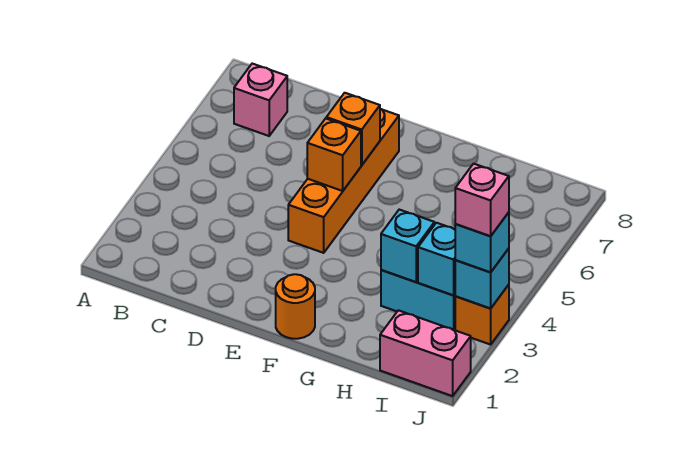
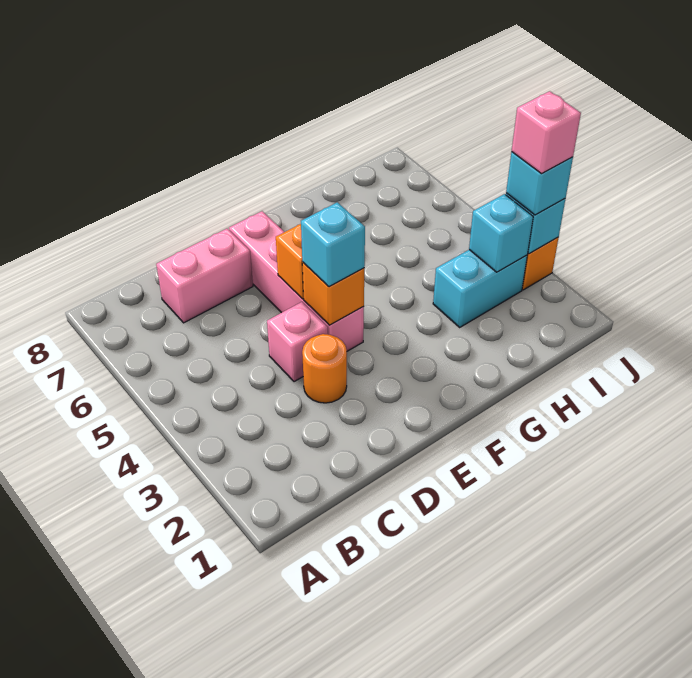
pink 1x1 brick [234,64,287,136] -> pink 1x1 brick moved to [267,302,328,382]
orange 1x4 brick [288,109,399,253] -> pink 1x4 brick [229,211,364,351]
orange 1x1 brick [326,93,380,165] -> orange 1x1 brick moved to [302,262,364,325]
orange 1x1 round brick [276,274,315,339] -> orange 1x1 round brick moved to [302,334,347,403]
cyan 1x1 brick [381,210,434,282] -> cyan 1x1 brick moved to [301,202,365,287]
pink 1x2 brick [380,310,471,396] -> pink 1x2 brick moved to [156,229,253,323]

